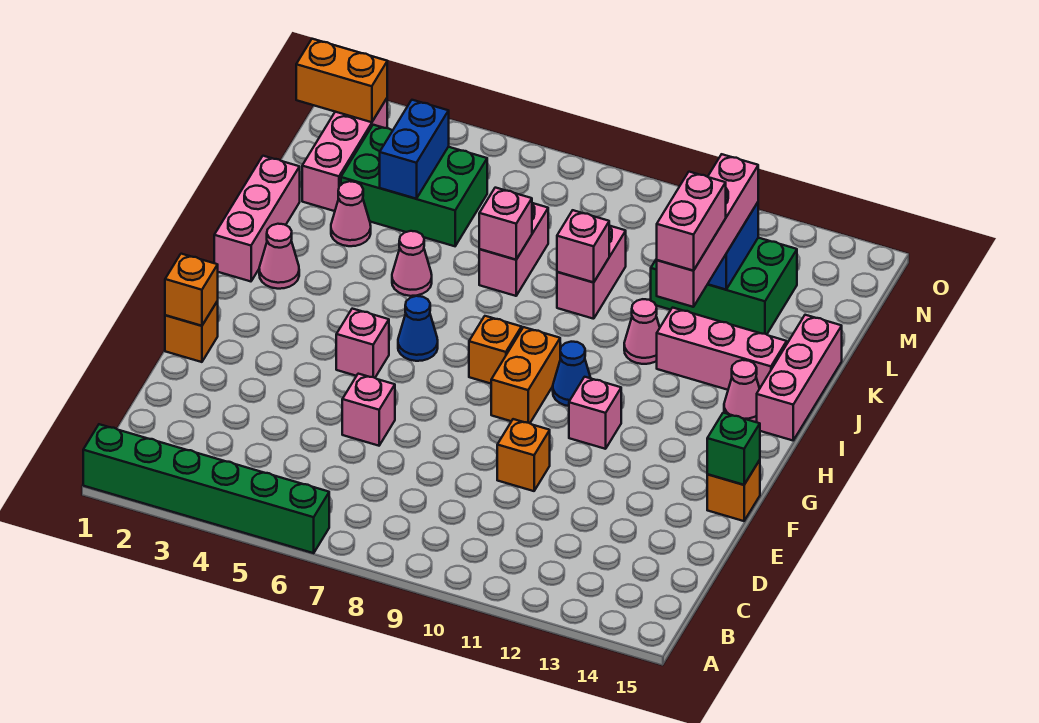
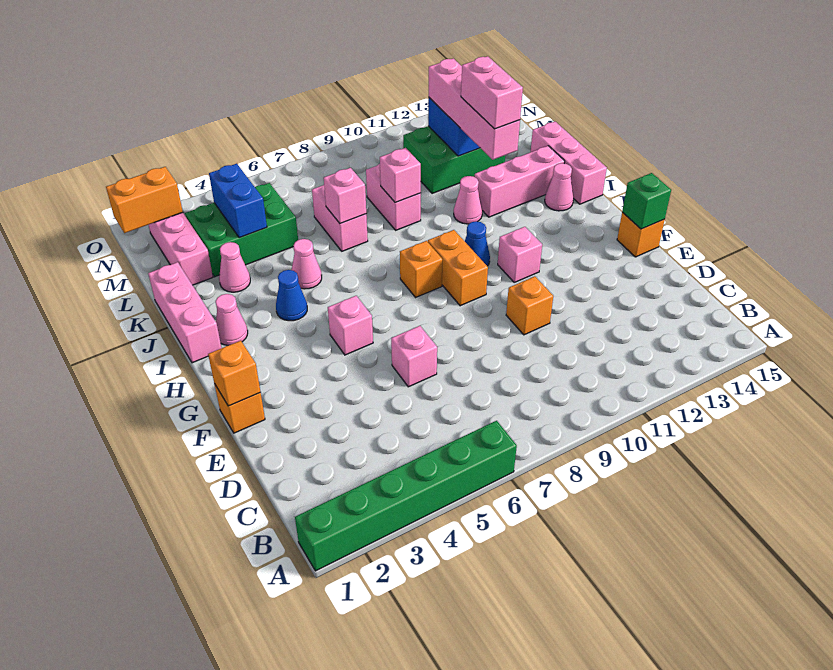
blue 1x1 cone [398,296,438,361] -> blue 1x1 cone moved to [276,270,307,321]

